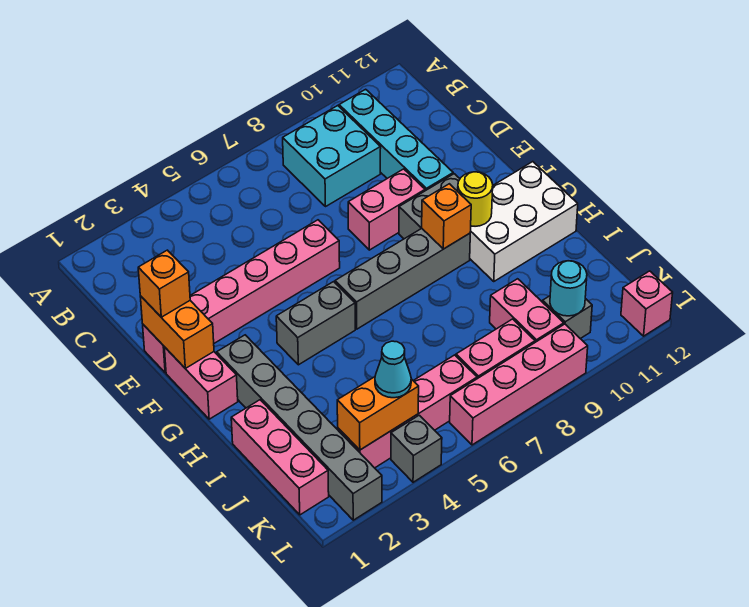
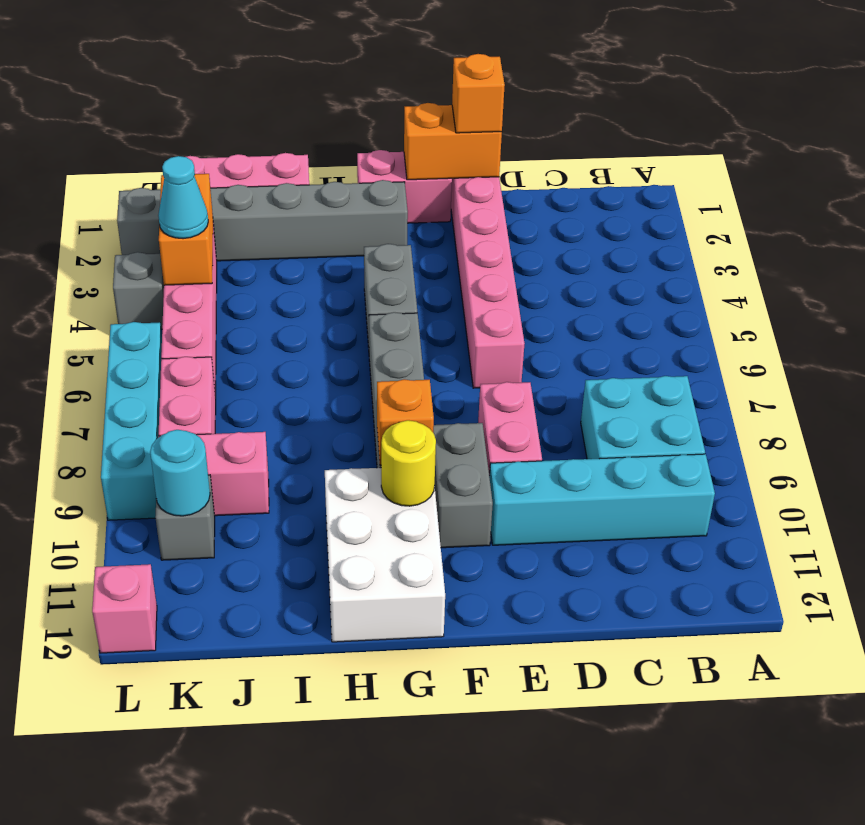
pink 1x4 brick [450,324,588,445] -> cyan 1x4 brick [101,322,162,520]

